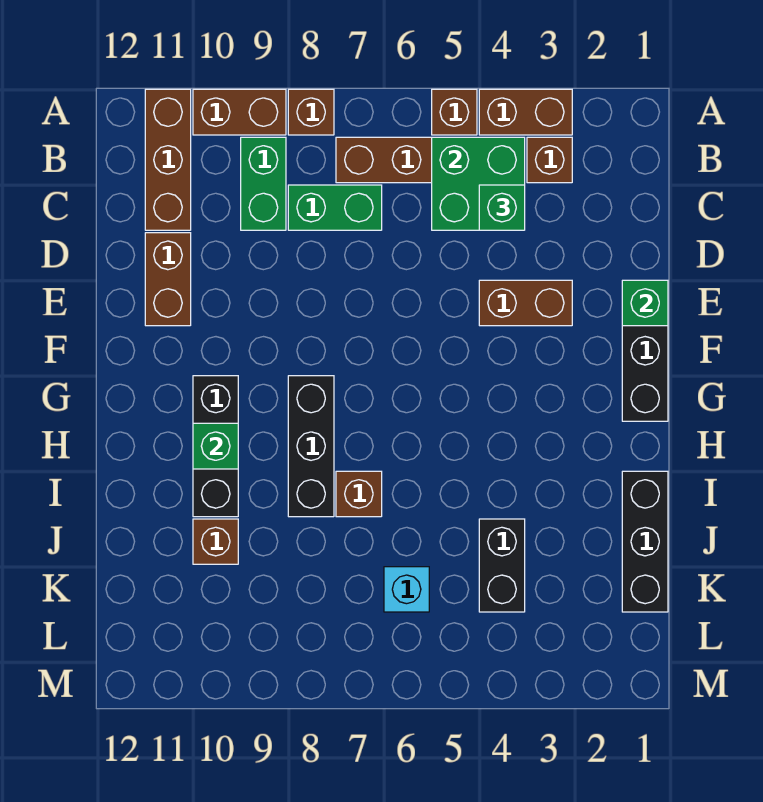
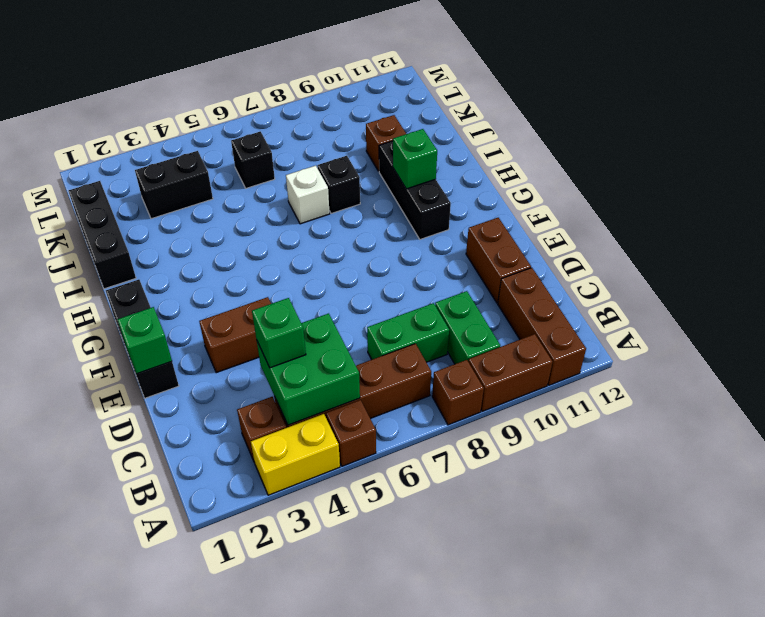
brown 1x2 brick [479,89,572,135] -> yellow 1x2 brick [251,414,340,495]
black 1x3 brick [288,376,334,517] -> black 1x1 brick [317,156,360,214]
brown 1x1 brick [336,471,382,517] -> white 1x1 brick [286,166,330,224]
black 1x2 brick [479,519,525,612] -> black 1x2 brick turned to [135,151,213,219]
cyan 1x1 brick [384,567,429,612] -> black 1x1 brick [231,132,275,188]

